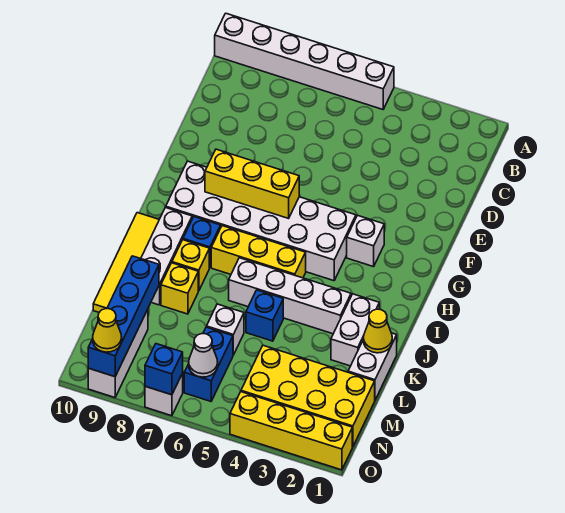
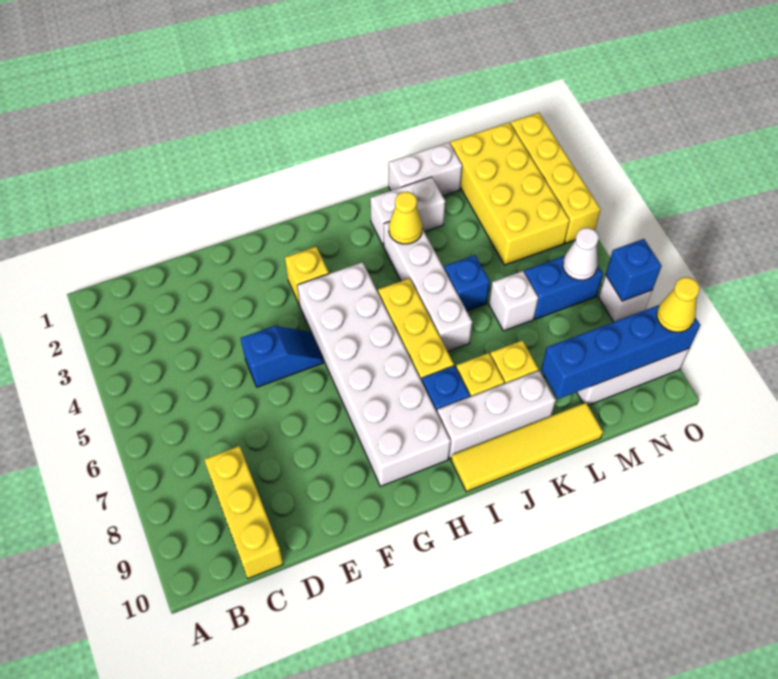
white 1x6 brick [215,13,394,109] -> none
none -> blue 1x2 slope [240,326,323,387]
white 1x1 brick [347,215,384,267] -> yellow 1x1 brick [285,247,329,306]
yellow 1x3 brick [205,149,299,218] -> yellow 1x3 brick moved to [204,446,283,578]
yellow 1x1 cone [364,309,392,353] -> yellow 1x1 cone moved to [389,192,422,244]

